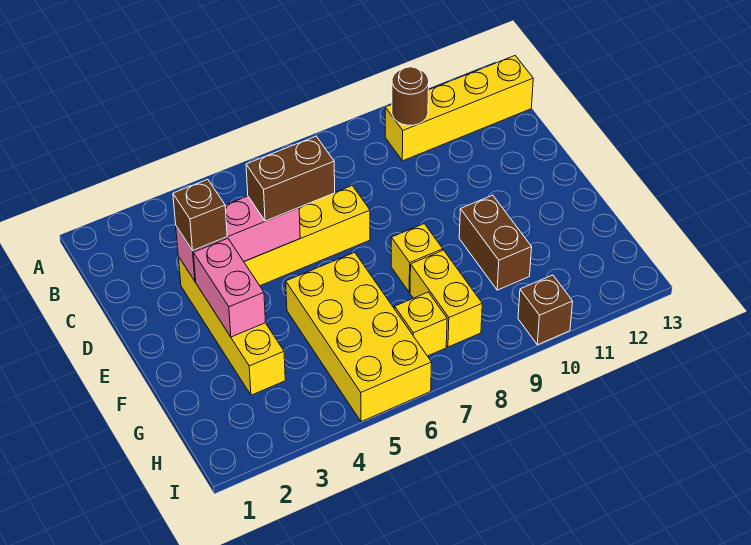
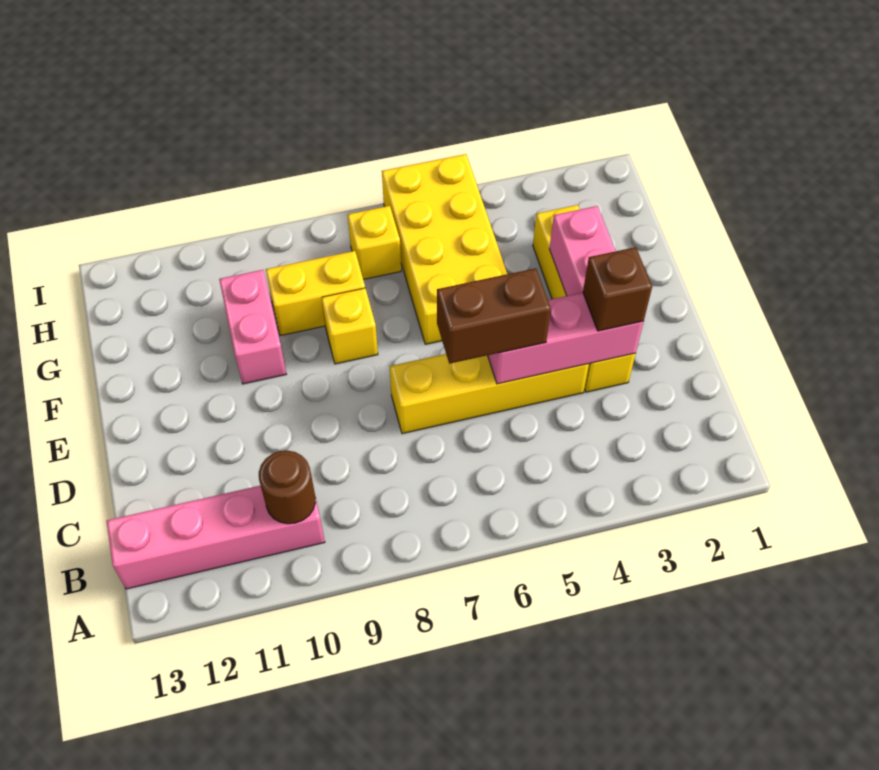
yellow 1x4 brick [385,56,533,161] -> pink 1x4 brick [107,486,325,589]
brown 1x2 brick [459,195,532,290] -> pink 1x2 brick [219,270,286,384]
yellow 1x2 brick [410,250,482,347] -> yellow 1x2 brick turned to [266,251,365,336]
brown 1x1 brick [518,275,573,345] -> none

